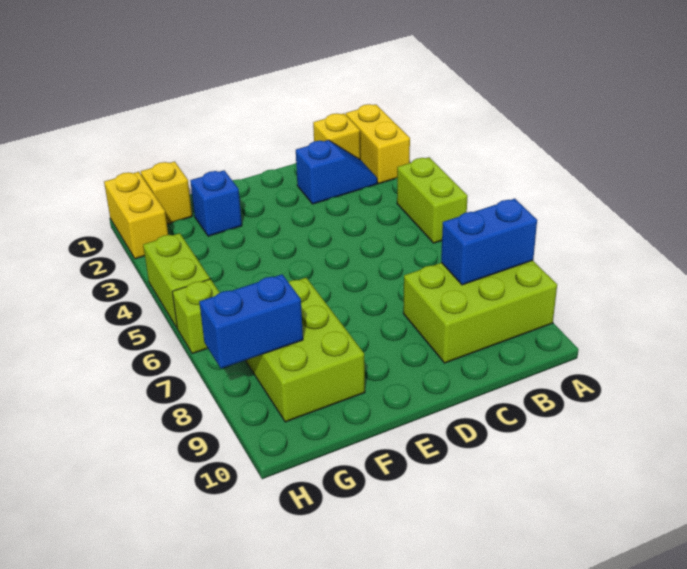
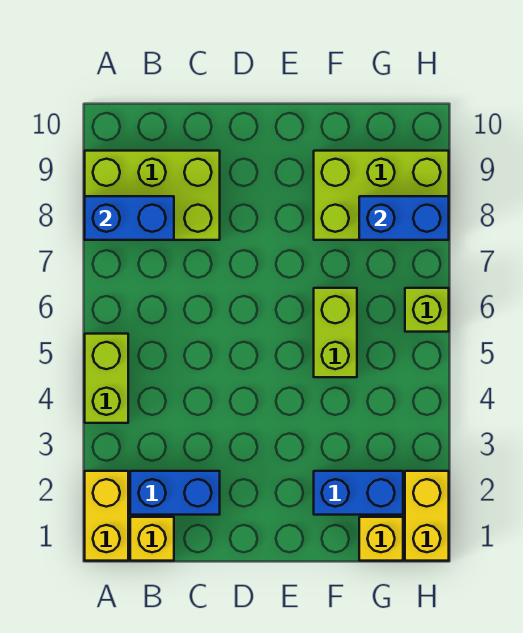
blue 1x2 slope [296,140,377,204] -> blue 1x2 brick [130,471,220,515]
blue 1x1 brick [190,170,242,236] -> blue 1x2 brick [314,471,403,515]
lime 2x3 brick [245,278,365,422] -> lime 2x3 brick turned to [314,151,449,240]
lime 1x2 brick [143,233,210,328] -> lime 1x2 brick moved to [314,288,357,377]

